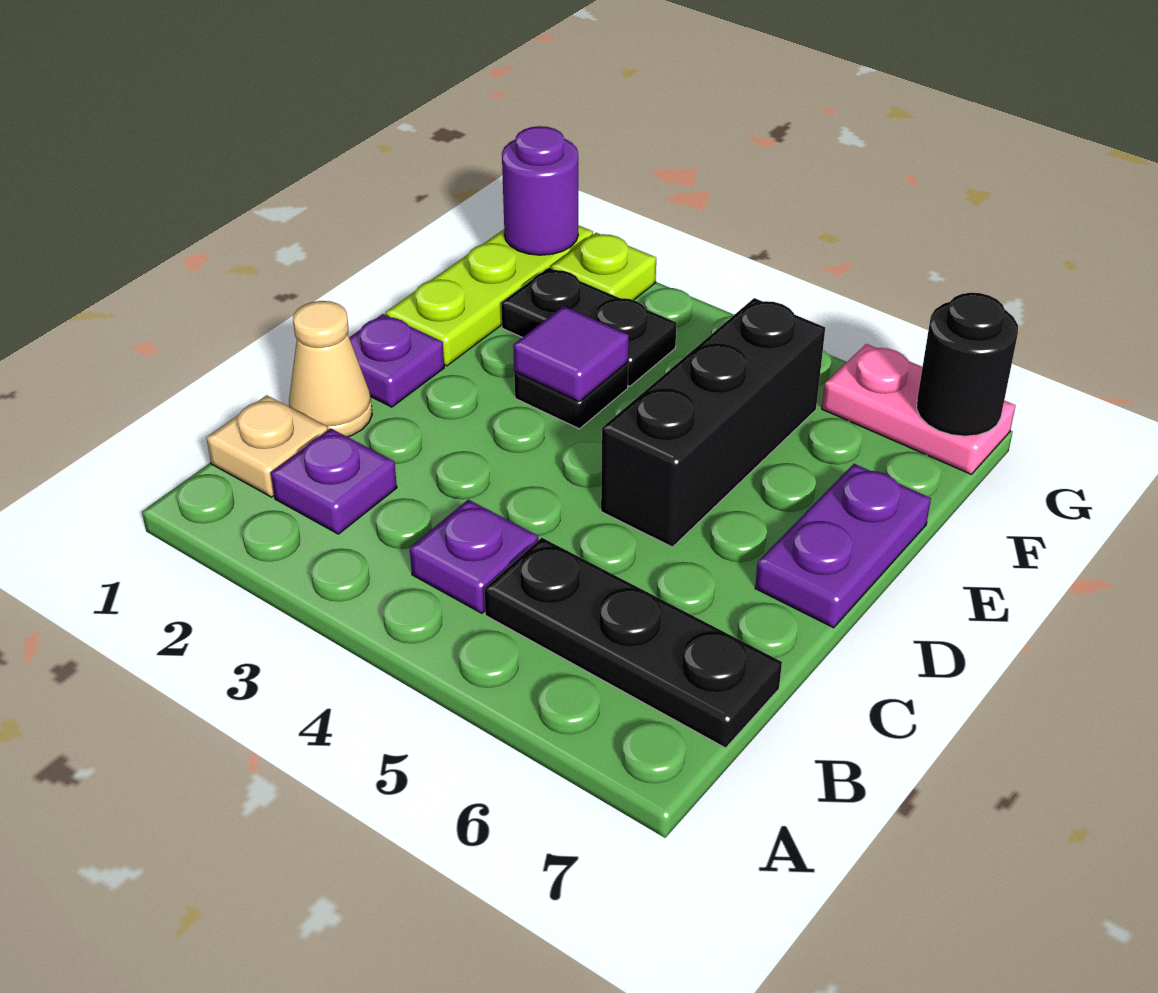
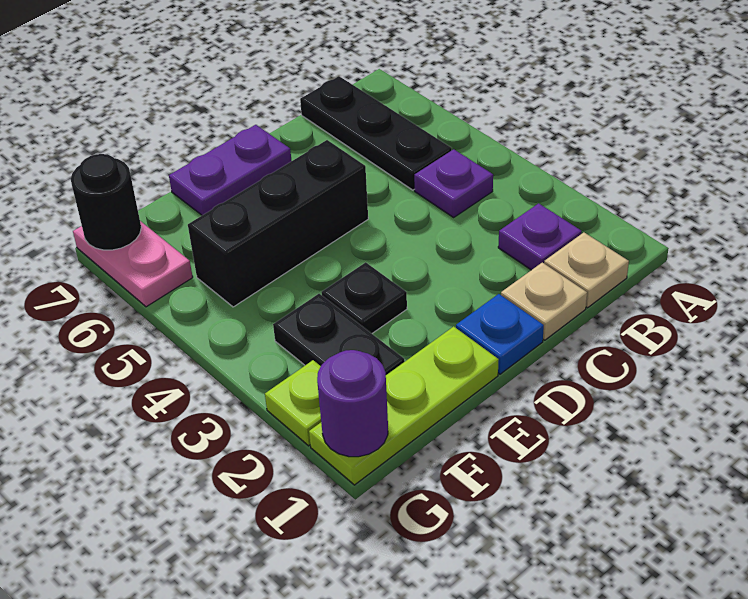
tan 1x1 cone [289,301,372,437] -> tan 1x1 plate [501,263,587,340]
purple 1x1 plate [349,314,444,407] -> blue 1x1 plate [456,294,544,374]
purple 1x1 tile [513,306,629,402] -> none

